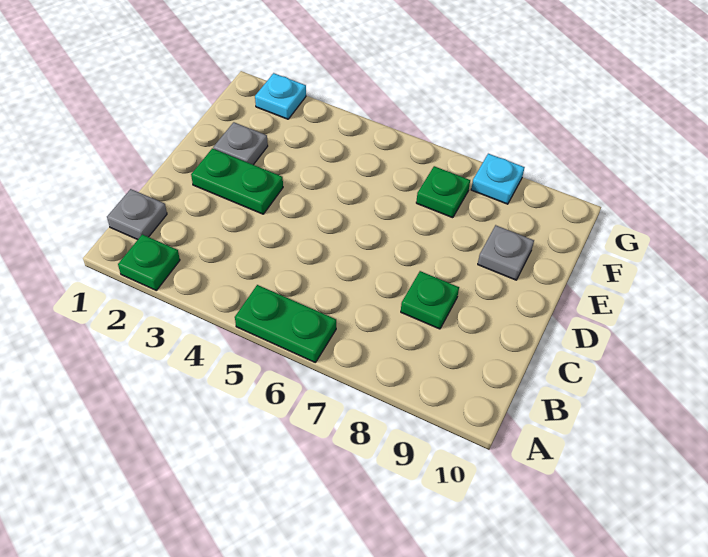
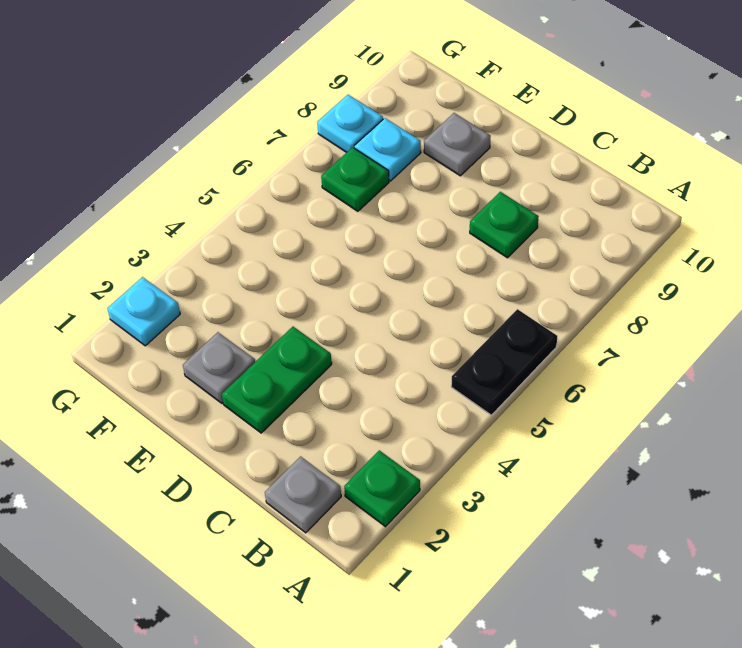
green 1x2 plate [235,285,336,363] -> black 1x2 plate [451,309,557,415]
none -> cyan 1x1 plate [354,118,421,181]

